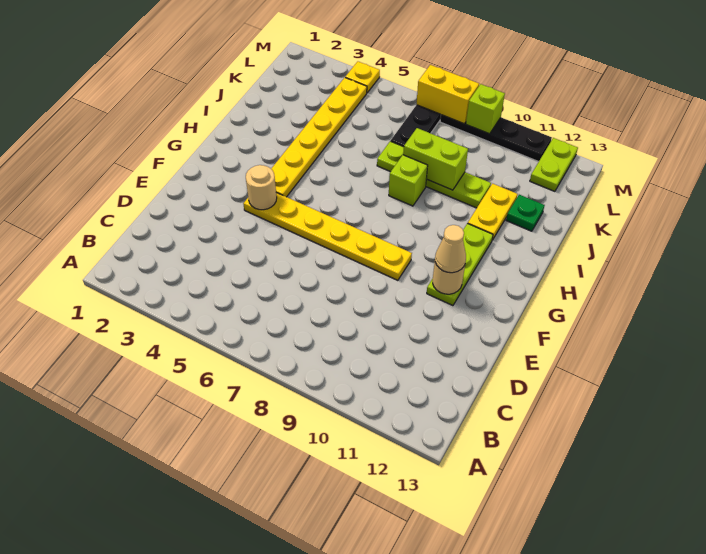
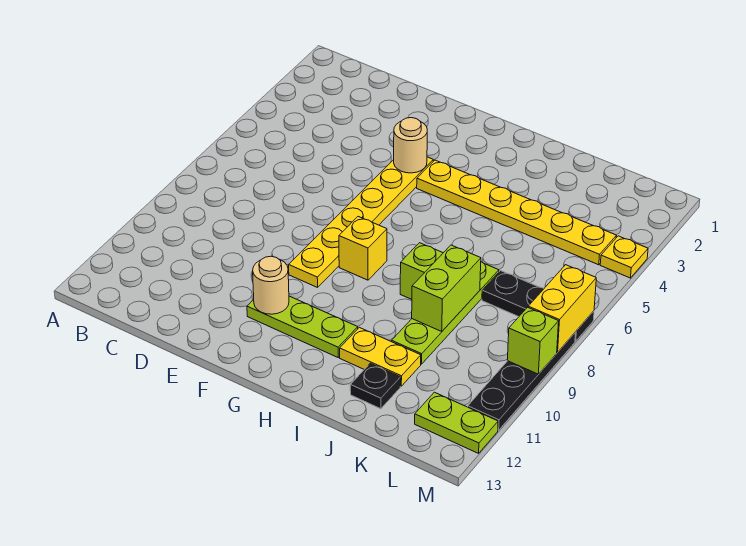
tan 1x1 cone [435,225,466,273] -> none
none -> yellow 1x1 brick [339,217,387,280]
green 1x1 plate [506,195,545,231] -> black 1x1 plate [350,363,401,409]

